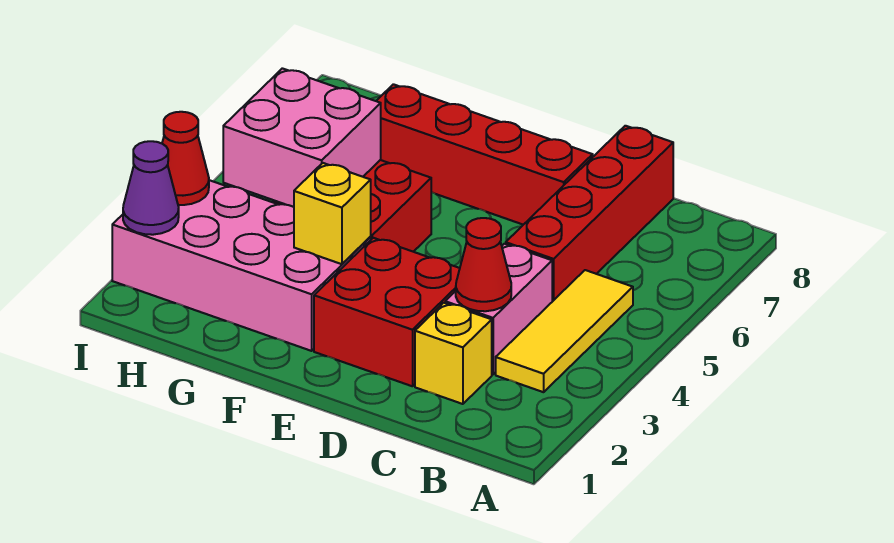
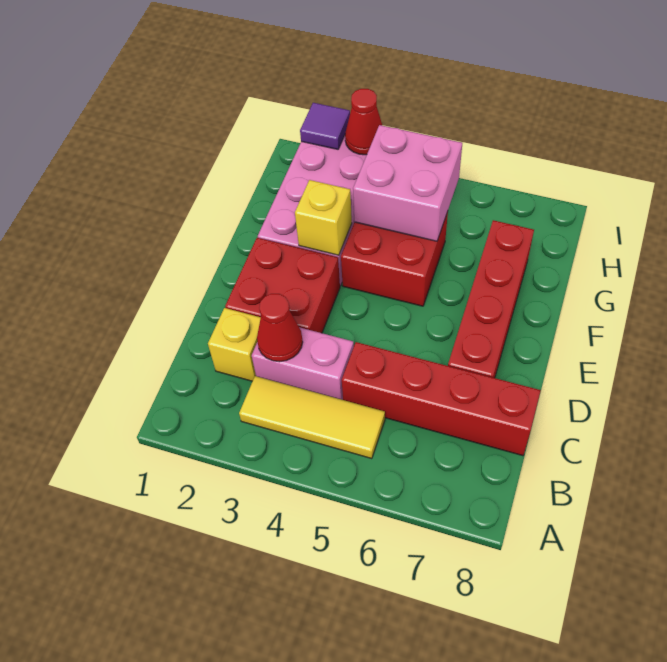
purple 1x1 cone [123,141,179,235] -> purple 1x1 tile [300,103,350,149]

